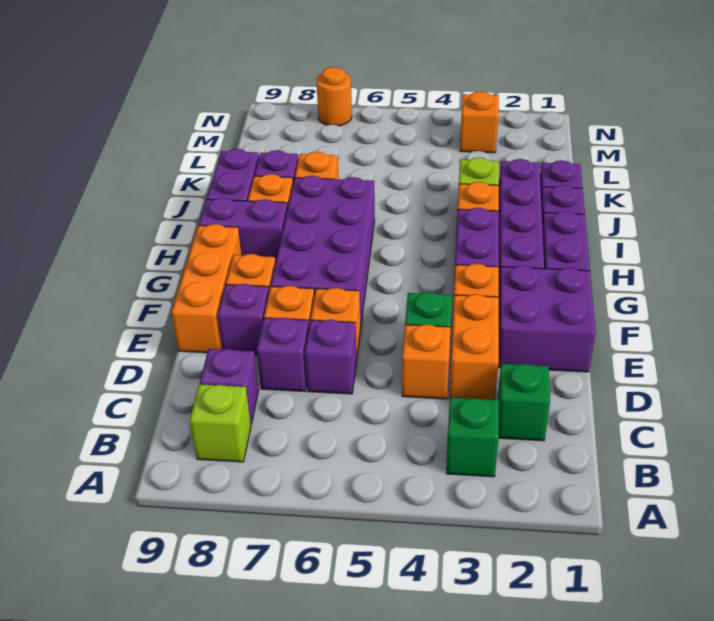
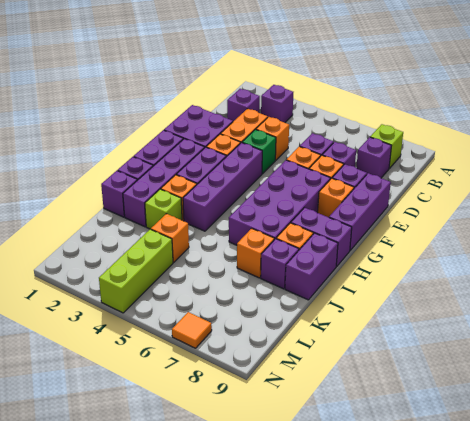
green 1x1 brick [446,398,499,477] -> purple 1x1 brick [261,85,293,123]
green 1x1 brick [498,364,550,441] -> purple 1x1 brick [227,89,260,121]
orange 1x3 brick [172,224,242,353] -> purple 1x3 brick [329,173,391,250]
none -> purple 1x4 brick [183,143,262,231]
none -> lime 1x3 brick [99,229,173,313]
orange 1x1 brick [460,91,499,153] -> orange 1x1 brick moved to [151,214,189,263]
orange 1x1 round brick [316,67,352,126] -> orange 1x1 tile [172,312,212,348]

